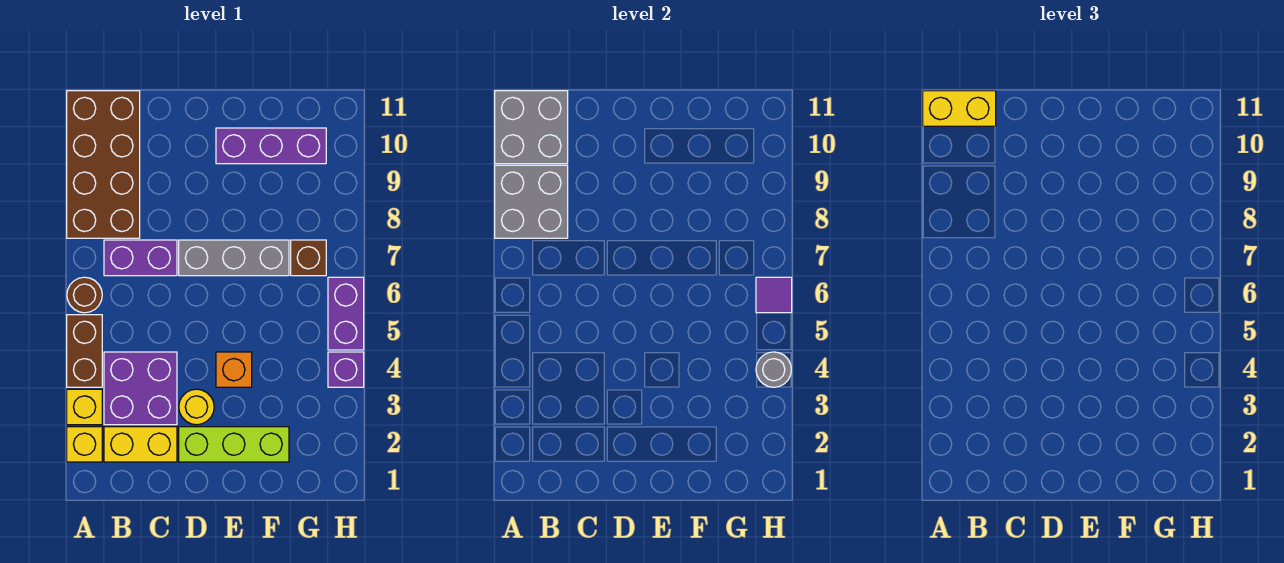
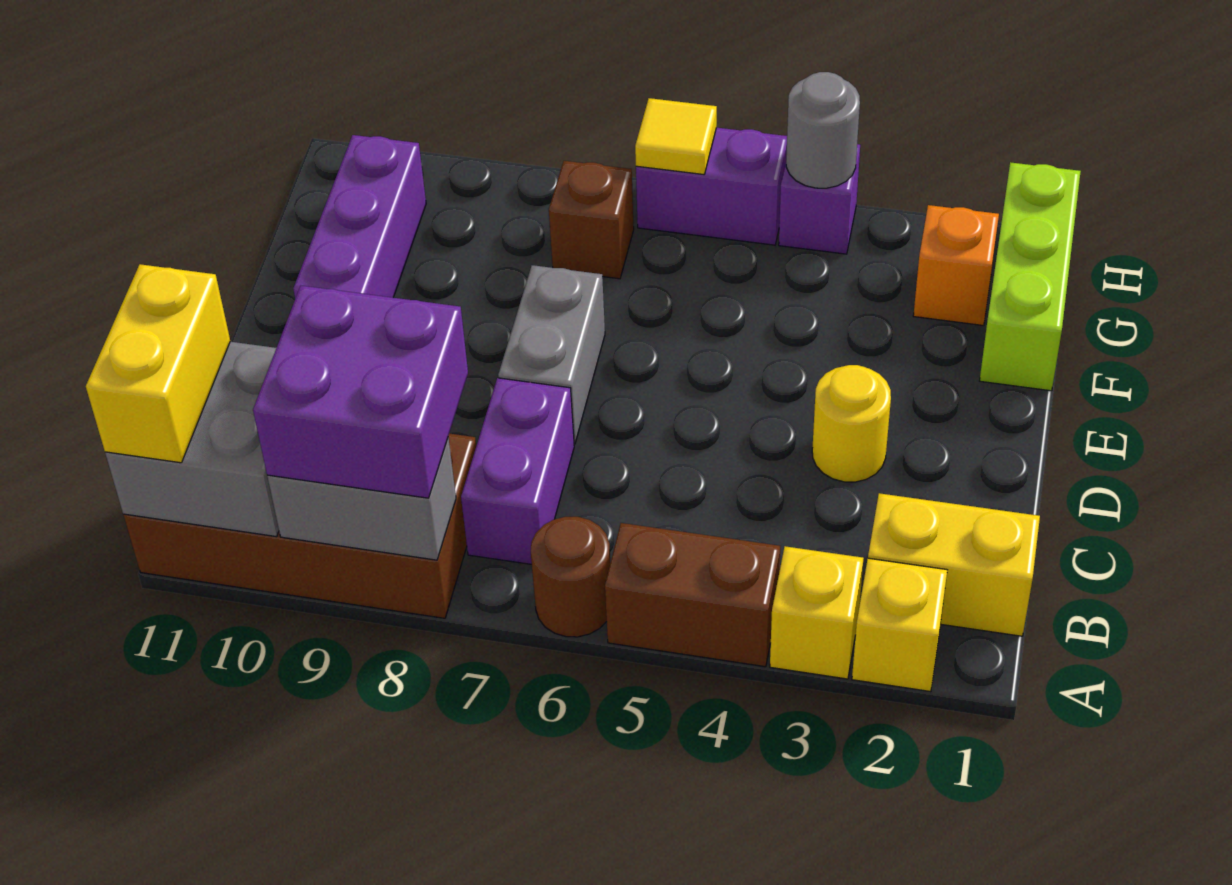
grey 2x2 brick [495,165,568,238] -> grey 1x2 brick [267,437,456,560]
yellow 1x2 brick [104,427,177,462] -> yellow 1x2 brick turned to [868,493,1040,636]
purple 2x2 brick [104,352,177,425] -> purple 2x2 brick moved to [253,286,468,498]
lime 1x3 brick [179,427,289,462] -> lime 1x3 brick moved to [980,162,1081,391]
grey 1x3 brick [179,240,289,276] -> grey 1x2 brick [498,265,605,444]
orange 1x1 brick [216,352,252,387] -> orange 1x1 brick moved to [913,205,999,326]
purple 1x1 tile [756,277,792,313] -> yellow 1x1 tile [635,98,717,174]

